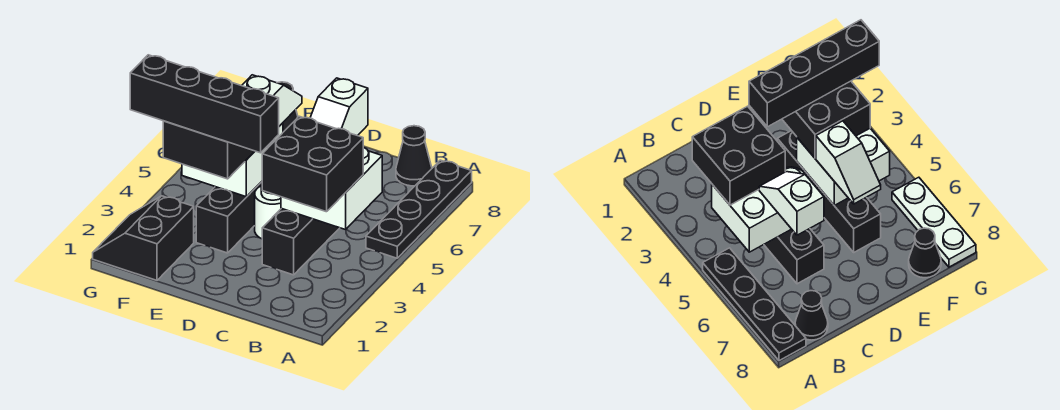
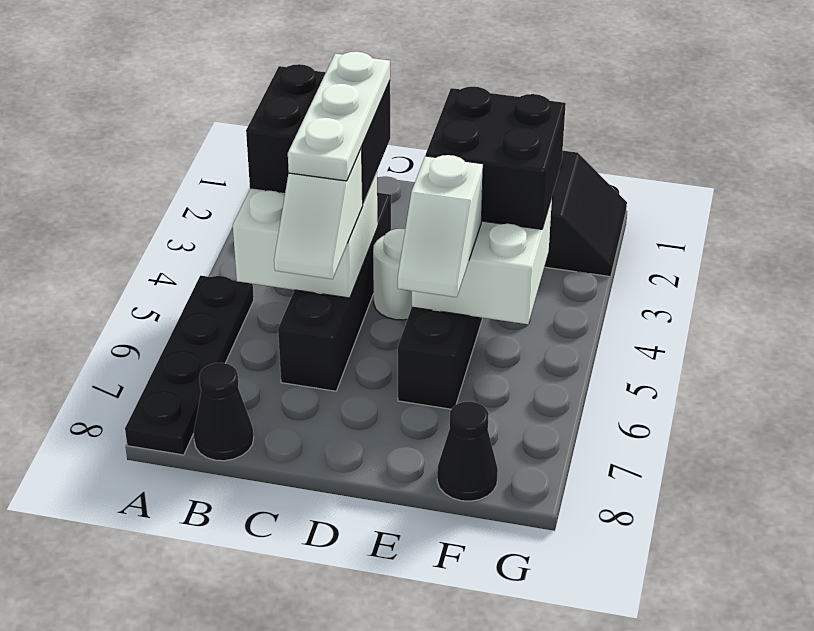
white 1x2 slope [310,78,368,136] -> white 1x2 slope turned to [274,148,363,279]
black 1x4 brick [130,55,279,153] -> none
white 1x3 plate [892,177,976,267] -> white 1x3 plate moved to [288,51,390,181]

